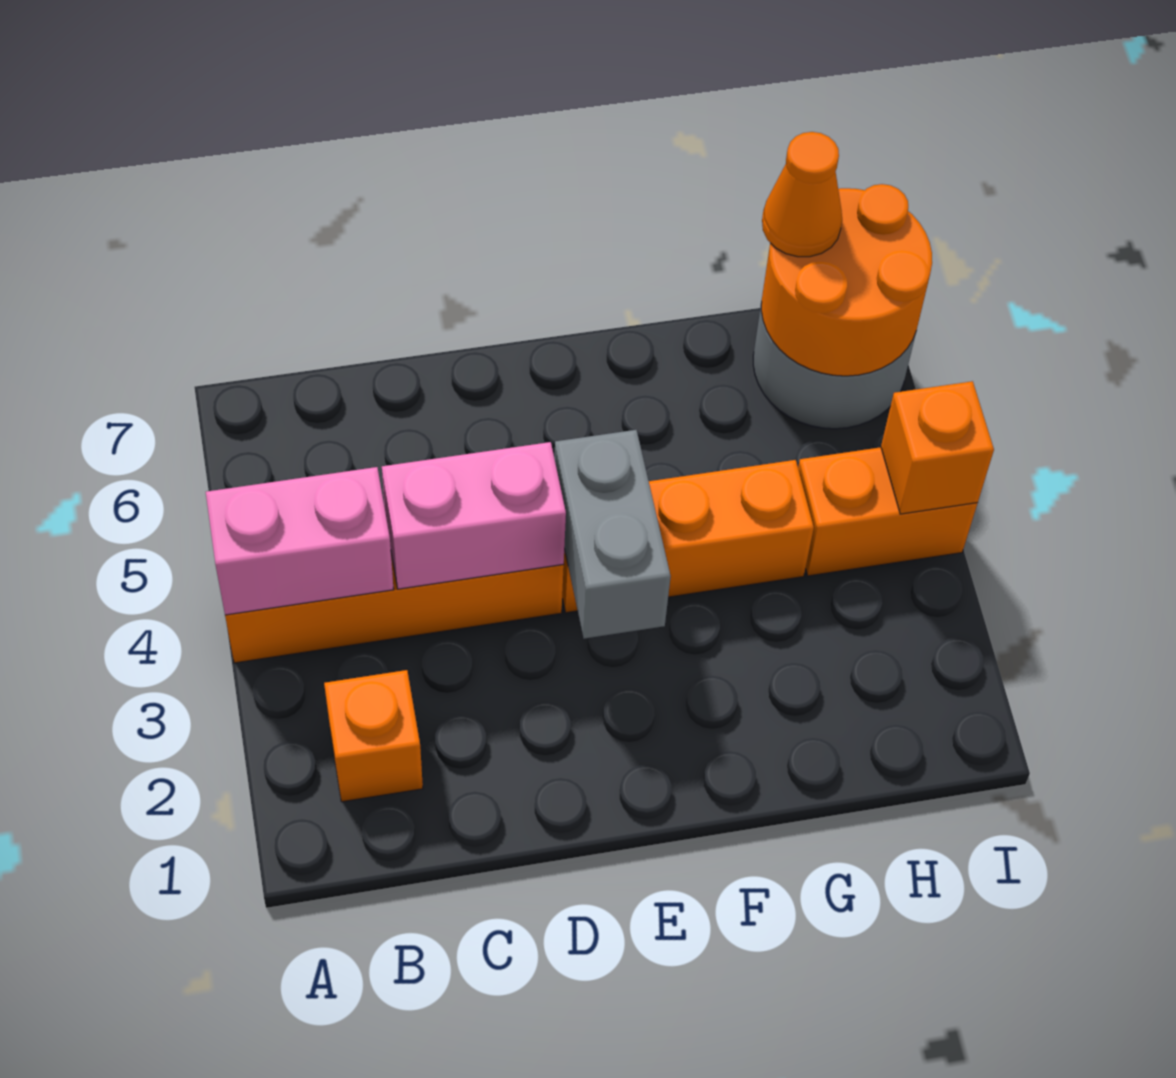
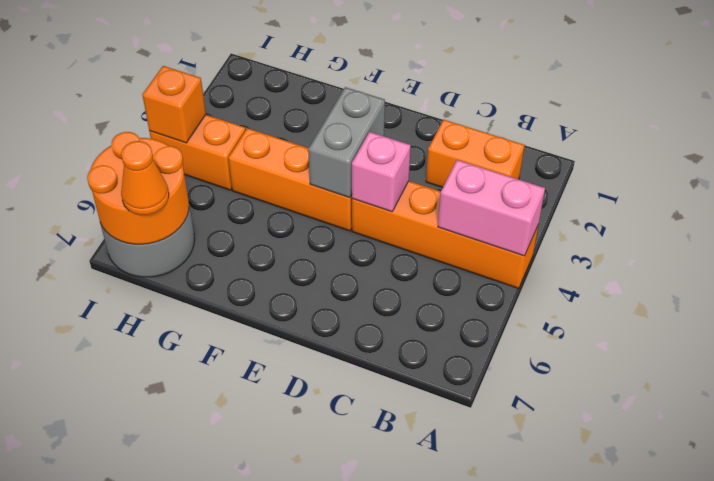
orange 1x1 brick [324,670,423,802] -> orange 1x2 brick [426,120,524,188]
pink 1x2 brick [382,442,566,589] -> pink 1x1 brick [352,132,411,212]

